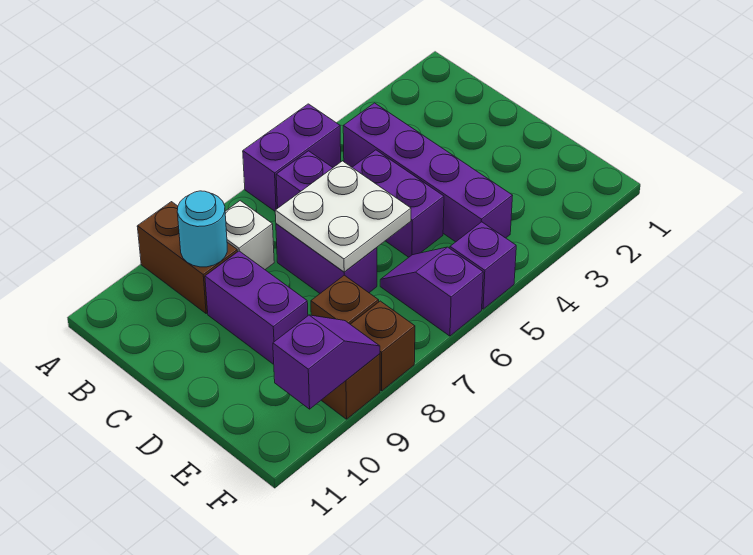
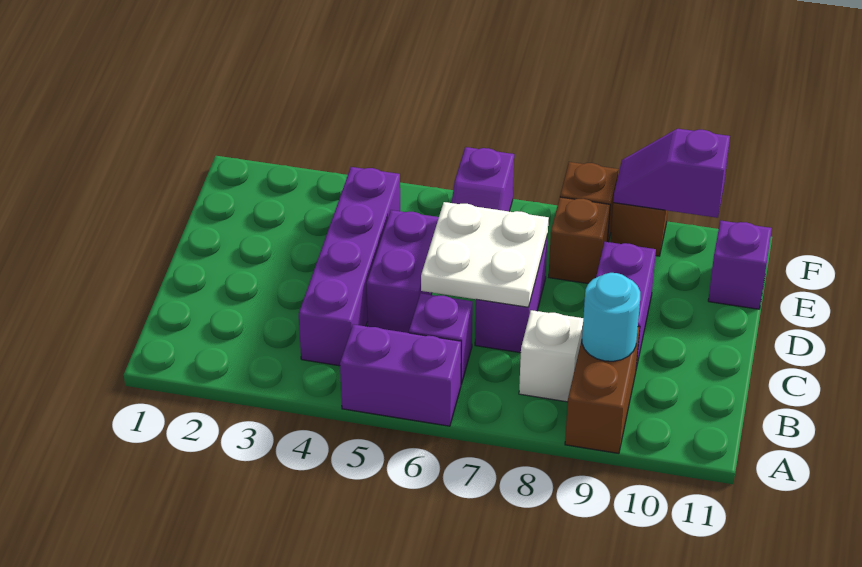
purple 1x1 brick [450,222,516,309] -> purple 1x1 brick moved to [708,221,772,309]

